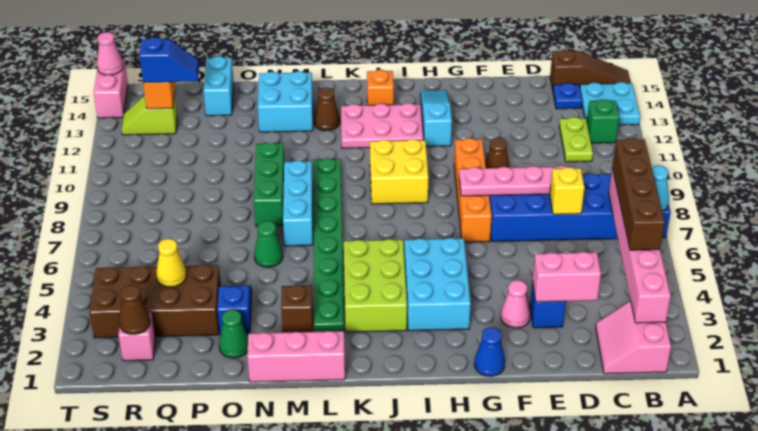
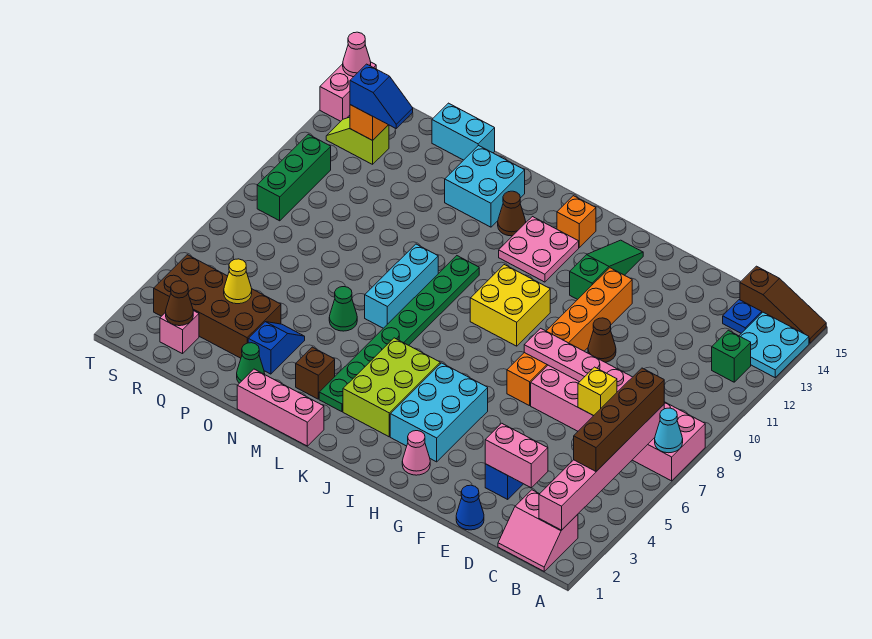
blue 2x6 brick [489,174,671,241] -> pink 2x6 brick [531,365,705,481]
pink 2x2 slope [596,301,671,374] -> pink 2x2 slope turned to [498,490,578,571]
lime 1x2 plate [559,117,593,162] -> none
pink 1x1 cone [501,280,530,328] -> pink 1x1 cone moved to [402,431,430,475]
blue 1x1 cone [474,327,505,376] -> blue 1x1 cone moved to [456,485,484,530]
orange 1x4 brick [454,138,492,242] -> orange 1x6 brick [507,268,632,406]
cyan 1x3 slope [420,90,452,147] -> green 1x3 slope [570,240,643,300]
pink 2x3 plate [341,103,423,148] -> pink 2x2 plate [499,217,579,282]
green 1x3 brick [254,142,284,226] -> green 1x3 brick moved to [257,134,331,221]
cyan 1x2 brick [204,56,234,116] -> cyan 1x2 brick turned to [432,103,495,160]

